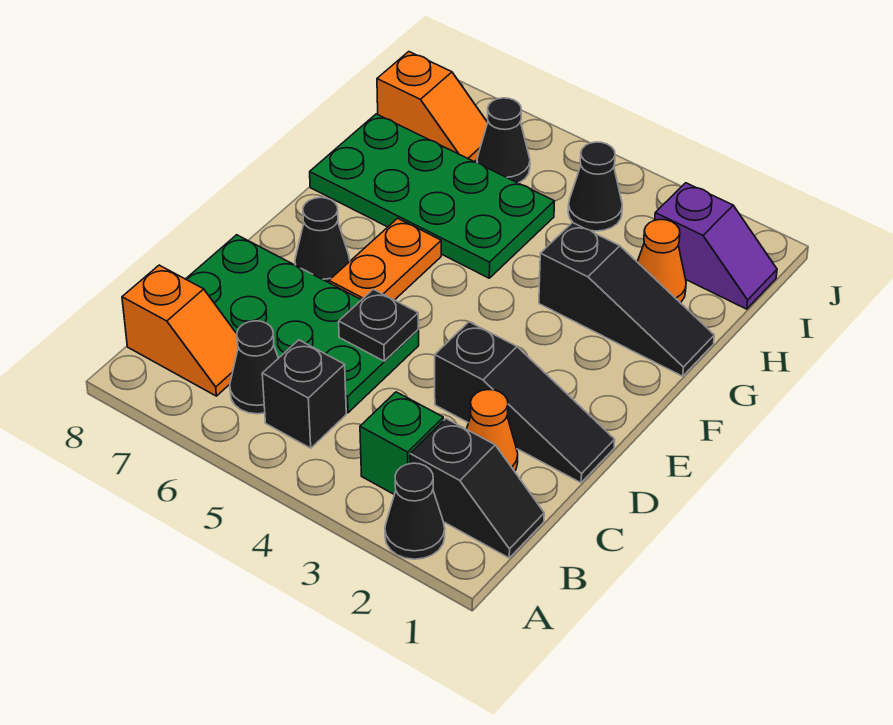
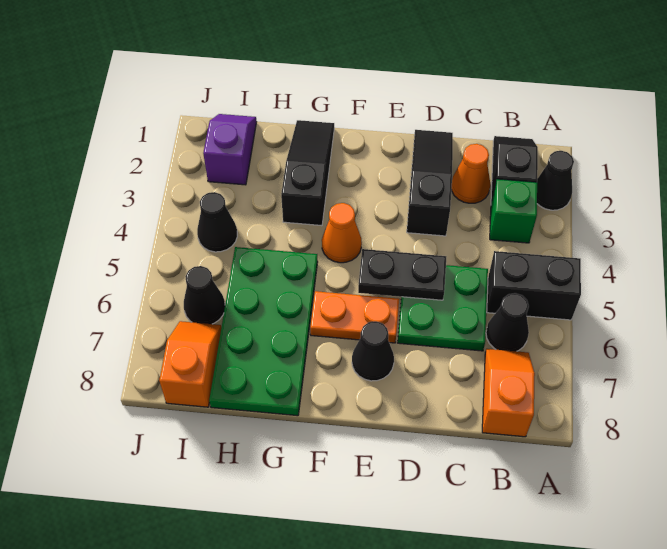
black 1x1 brick [262,340,346,448] -> black 1x2 brick [487,251,581,320]
green 2x4 plate [186,235,419,413] -> green 2x2 plate [398,265,488,351]
black 1x1 plate [339,289,418,361] -> black 1x2 plate [358,249,446,300]
orange 1x1 cone [637,219,686,303] -> orange 1x1 cone moved to [322,203,362,263]

